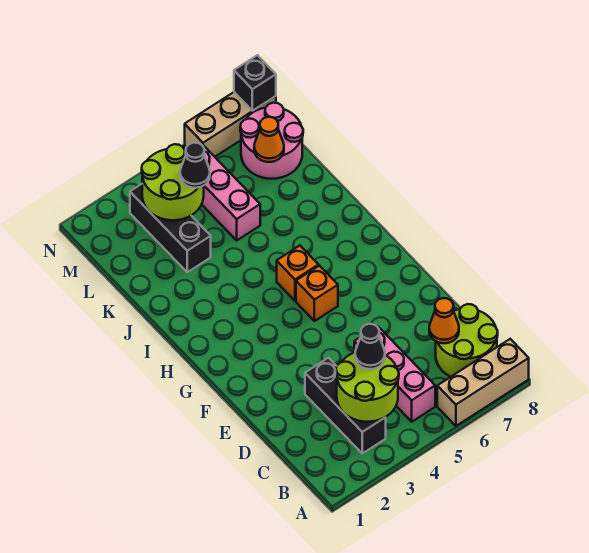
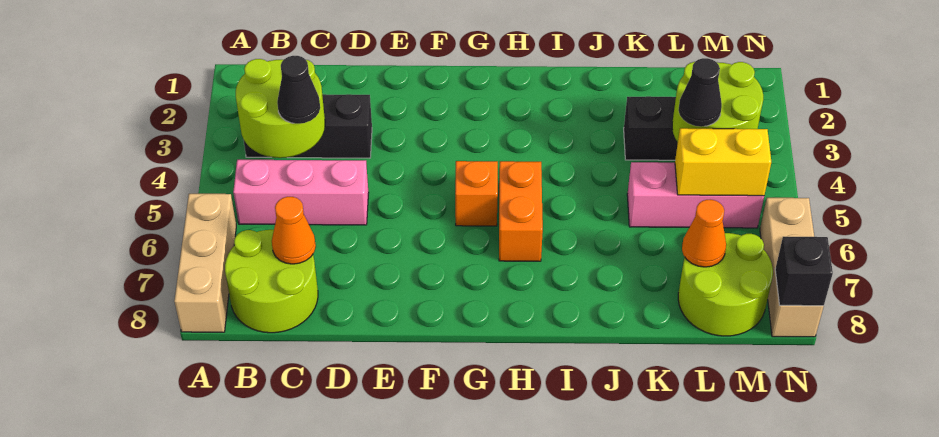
orange 1x1 brick [277,246,319,301] -> orange 1x2 brick [499,161,543,261]
none -> yellow 1x2 brick [675,128,771,196]
pink 2x2 round brick [240,103,303,179] -> lime 2x2 round brick [678,233,773,336]

